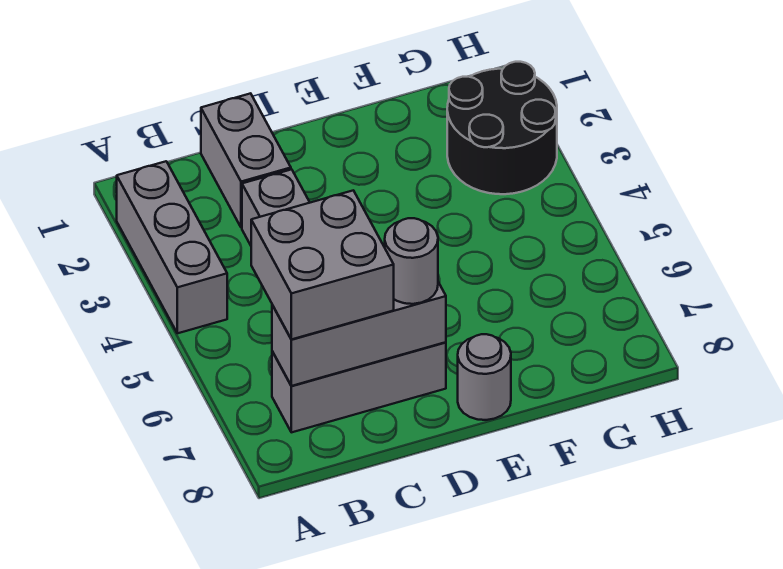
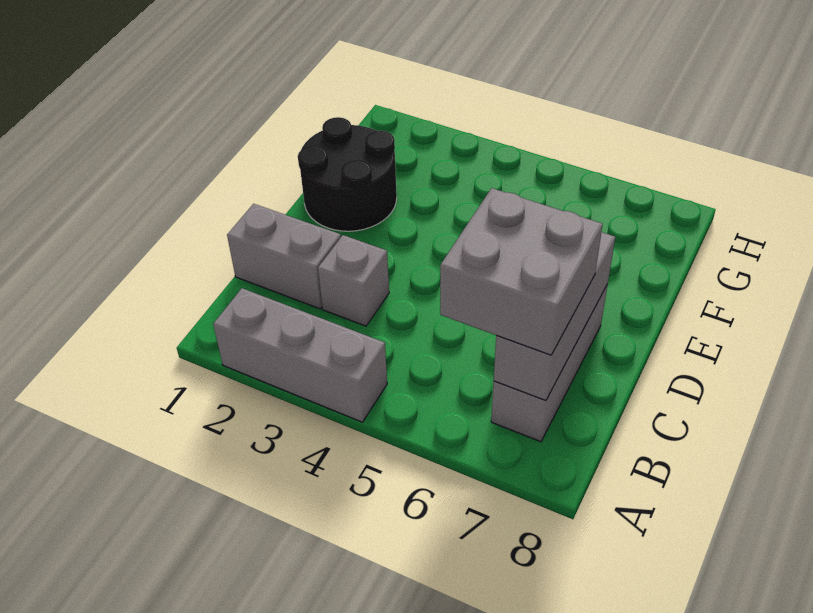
grey 1x1 round brick [385,218,438,304] -> none
grey 1x1 round brick [458,334,511,420] -> none
black 2x2 round brick [447,62,557,194] -> black 2x2 round brick moved to [298,117,397,231]

